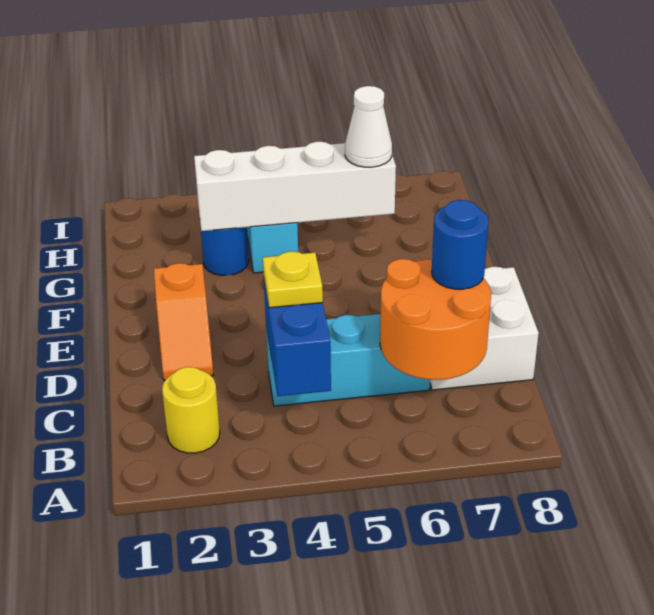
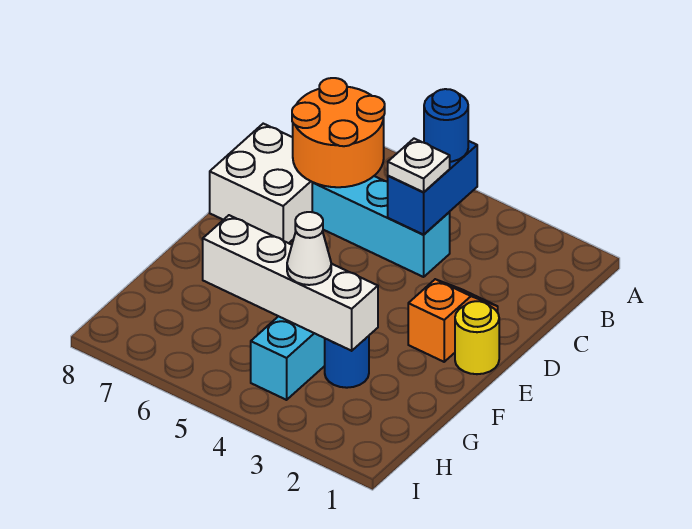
yellow 1x1 round brick [162,367,220,453] -> yellow 1x1 round brick moved to [455,301,499,374]
yellow 1x1 plate [263,251,323,308] -> white 1x1 plate [388,139,450,192]
blue 1x1 round brick [432,200,488,289] -> blue 1x1 round brick moved to [424,89,468,162]
white 1x1 cone [345,86,392,167] -> white 1x1 cone moved to [287,212,331,285]

